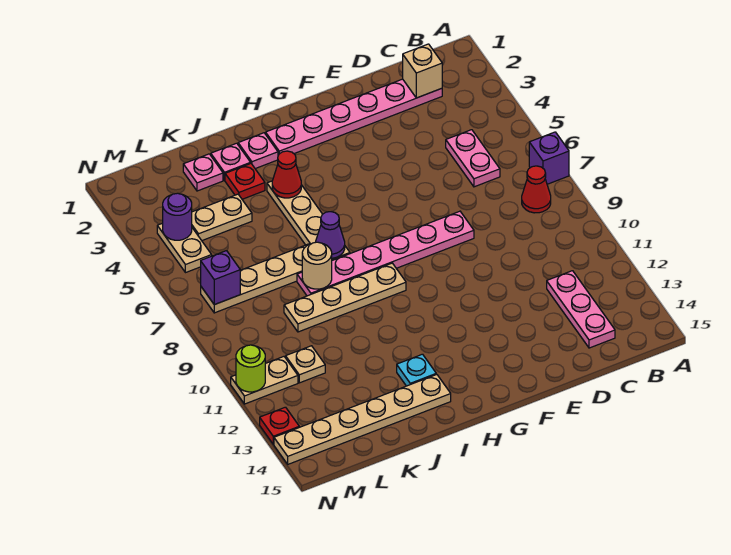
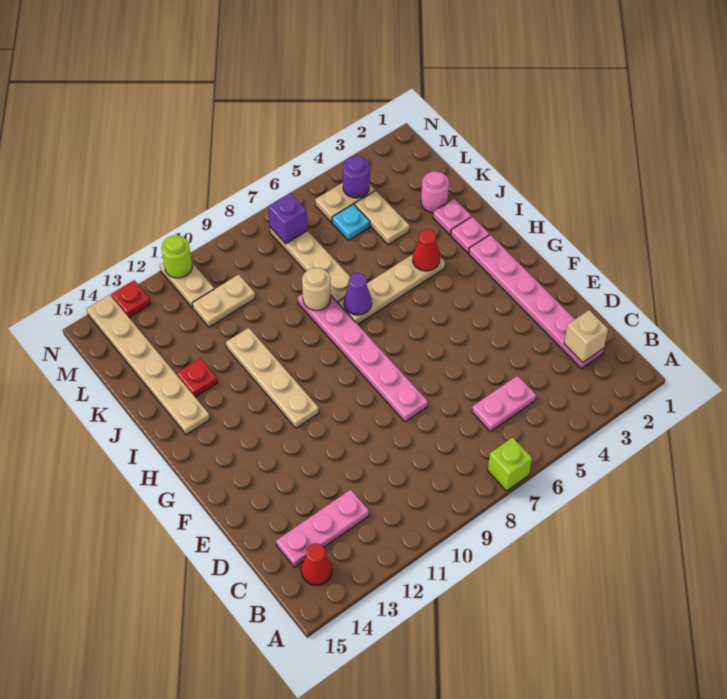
purple 1x1 brick [529,132,569,184] -> lime 1x1 brick [488,437,532,491]
red 1x1 cone [522,166,551,213] -> red 1x1 cone moved to [301,543,332,585]
tan 1x4 plate [284,263,406,332] -> tan 1x4 plate moved to [226,328,319,428]
cyan 1x1 plate [397,354,436,386] -> cyan 1x1 plate moved to [332,204,370,241]
red 1x1 plate [225,164,265,199] -> red 1x1 plate moved to [177,358,217,397]
pink 1x1 plate [183,154,223,191] -> pink 1x1 round brick [421,171,449,213]
tan 1x1 plate [286,346,325,383] -> tan 1x2 plate [192,274,255,327]

